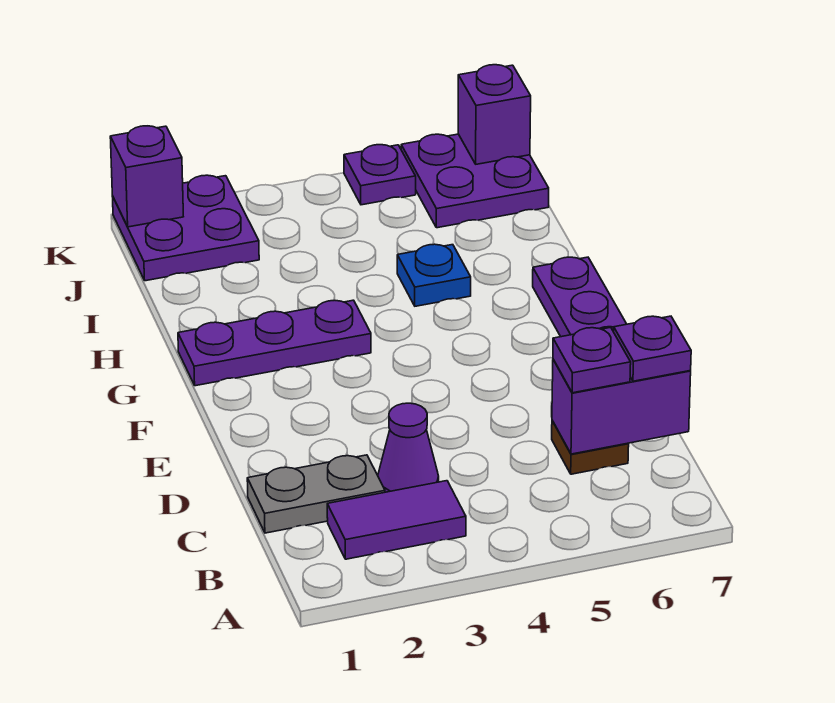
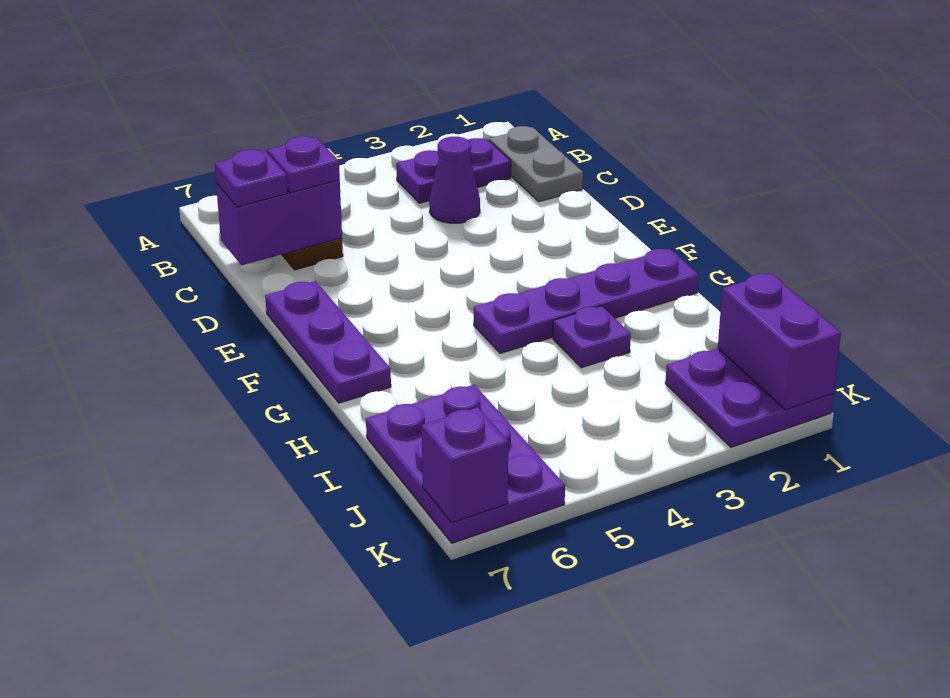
purple 1x2 tile [327,481,466,559] -> purple 1x2 plate [396,138,511,203]
grey 1x2 plate [247,455,385,533] -> grey 1x2 plate turned to [489,126,583,202]
purple 1x3 plate [178,300,371,386] -> purple 1x4 plate [474,249,699,354]
blue 1x1 plate [397,244,471,306] -> none
purple 2x2 plate [401,134,549,228] -> purple 2x3 plate [366,385,565,543]
purple 1x1 brick [110,126,183,227] -> purple 1x2 brick [718,273,841,410]
purple 1x1 plate [344,145,416,205] -> purple 1x1 plate moved to [553,306,631,368]

